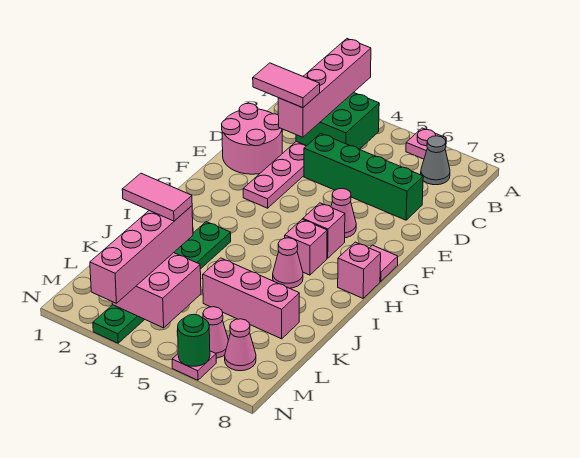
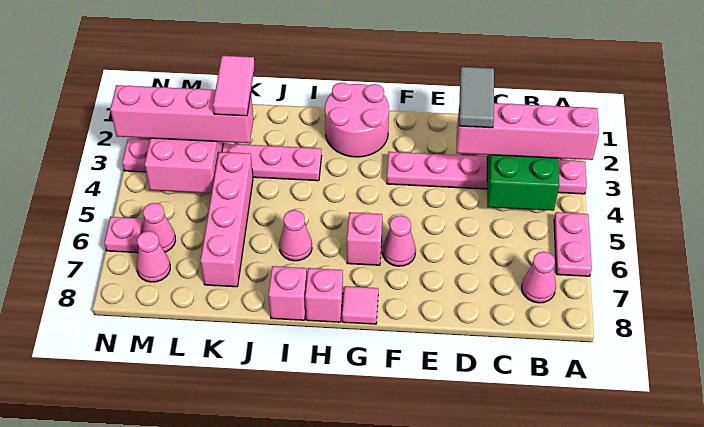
pink 1x1 plate [406,128,446,159] -> pink 1x2 plate [554,212,592,276]
grey 1x1 cone [421,136,450,185] -> pink 1x1 cone [522,252,556,303]
pink 2x2 round brick [222,103,282,174] -> pink 2x2 round brick moved to [325,83,389,157]
pink 1x2 tile [253,63,320,108] -> grey 1x2 tile [459,67,494,128]
green 1x4 brick [304,133,423,220] -> none
pink 1x1 brick [285,219,327,275] -> pink 1x1 brick moved to [269,266,307,320]
green 1x6 plate [93,222,231,343] -> pink 1x6 plate [122,139,322,181]
pink 1x3 brick [203,258,299,339] -> pink 1x4 brick [201,152,253,287]
green 1x1 round brick [178,314,210,366] -> none

